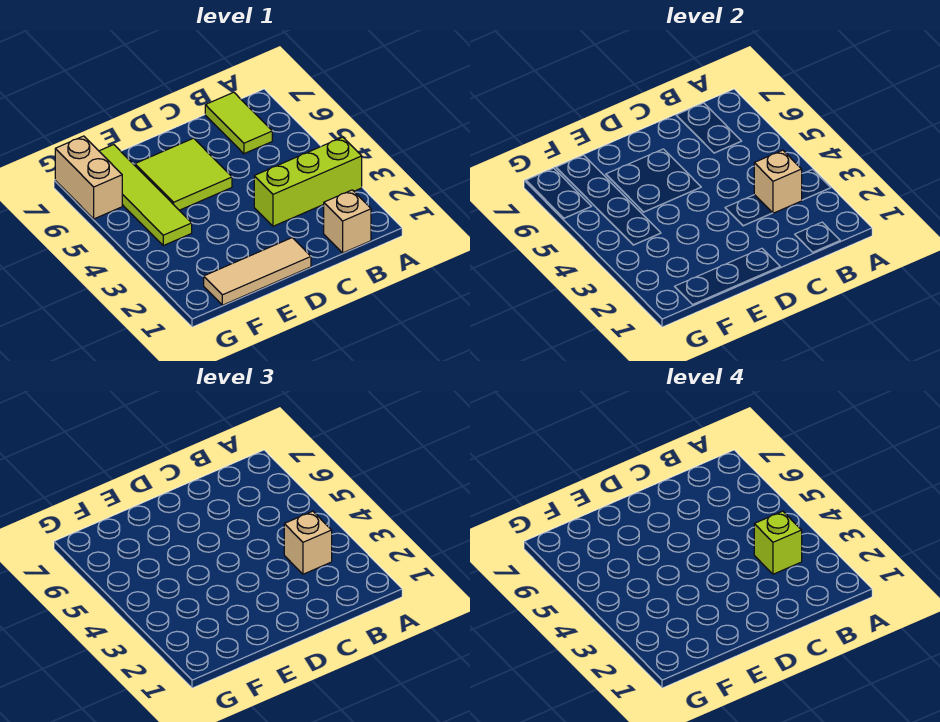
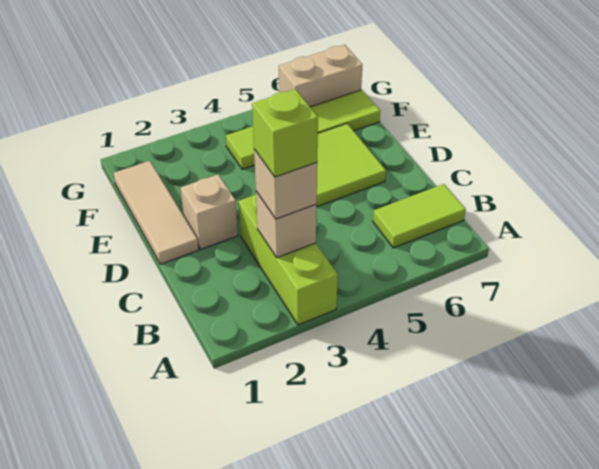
tan 1x1 brick [324,190,371,253] -> tan 1x1 brick moved to [181,175,238,249]

